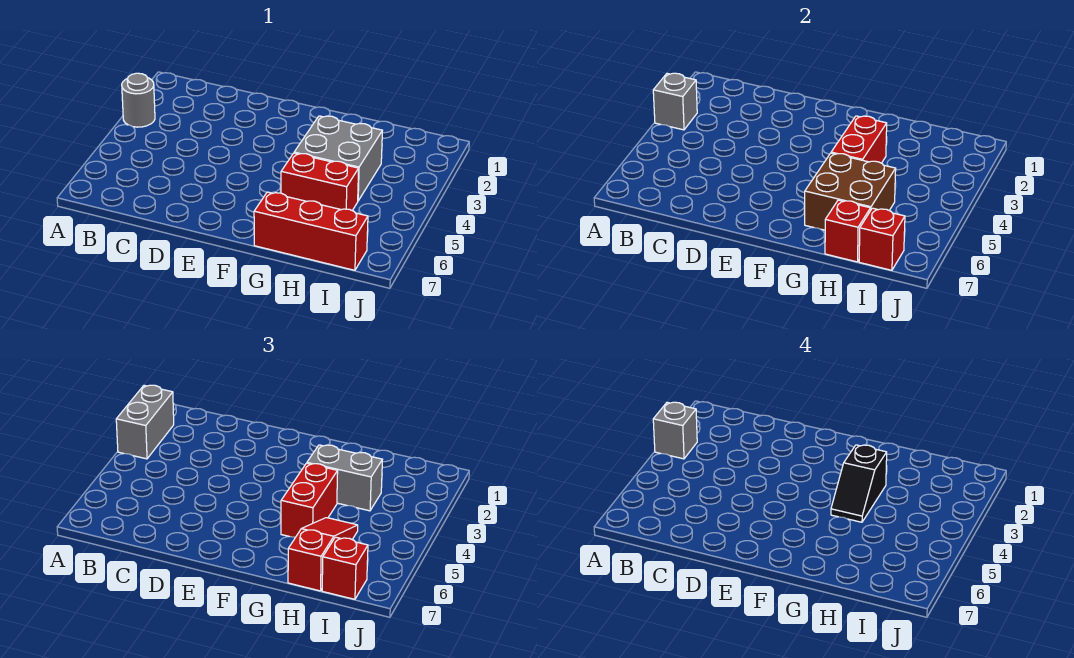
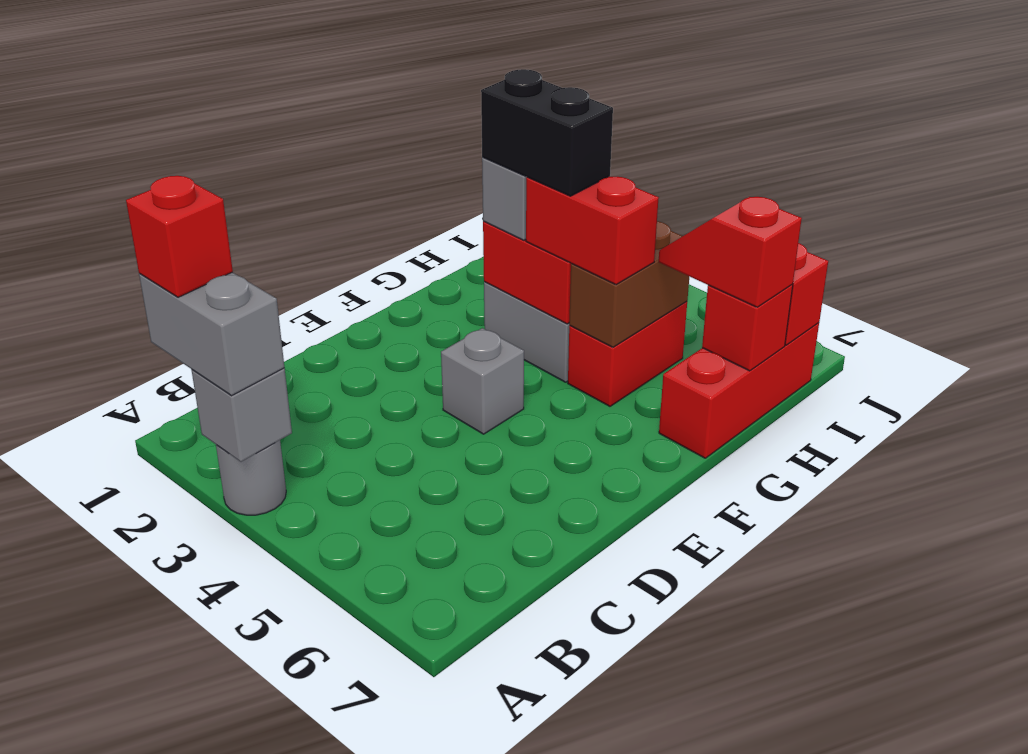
grey 1x1 brick [653,402,697,459] -> grey 1x1 brick moved to [441,328,524,434]
black 1x2 slope [831,445,887,522] -> black 1x2 brick [481,69,613,196]
brown 2x2 brick [805,153,896,230] -> brown 1x2 brick [569,221,689,347]
red 1x3 slope [288,518,358,591] -> red 1x2 slope [659,197,802,307]
red 1x1 brick [322,537,368,599] -> red 1x1 brick moved to [126,176,233,297]

